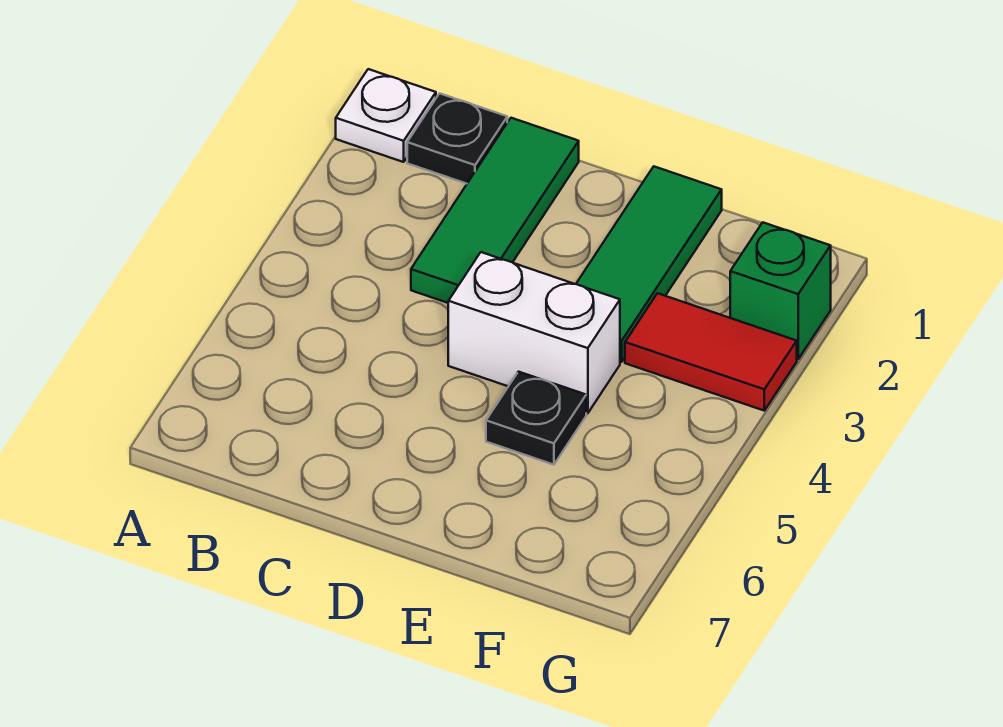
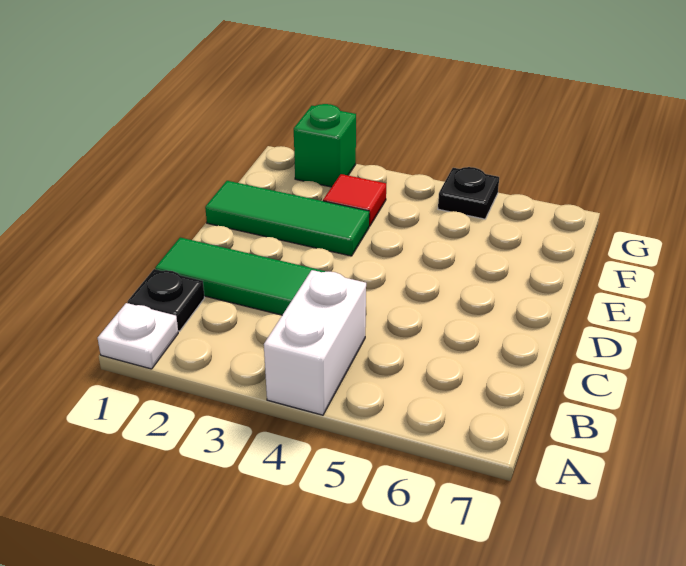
white 1x2 brick [448,252,620,413] -> white 1x2 brick moved to [264,270,366,415]
black 1x1 plate [486,372,586,465] -> black 1x1 plate moved to [438,167,499,219]
red 1x2 tile [625,293,797,410] -> red 1x1 tile [323,174,386,226]

